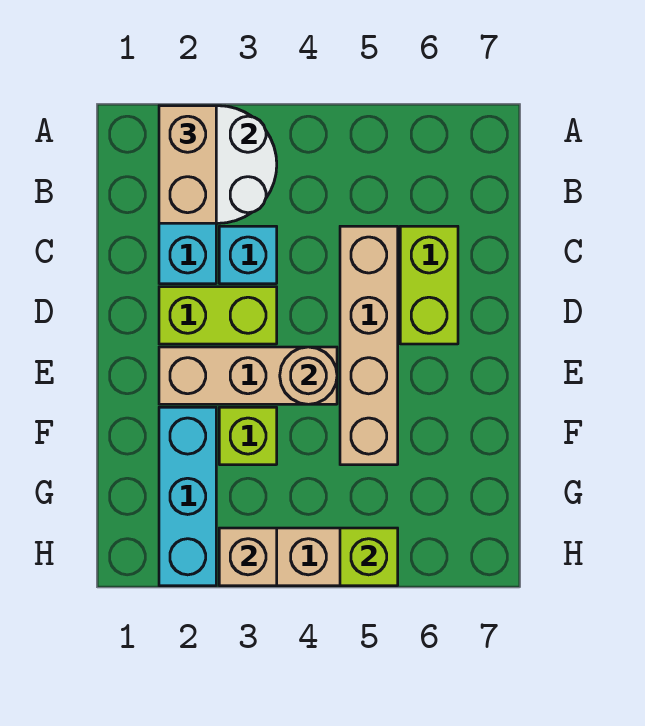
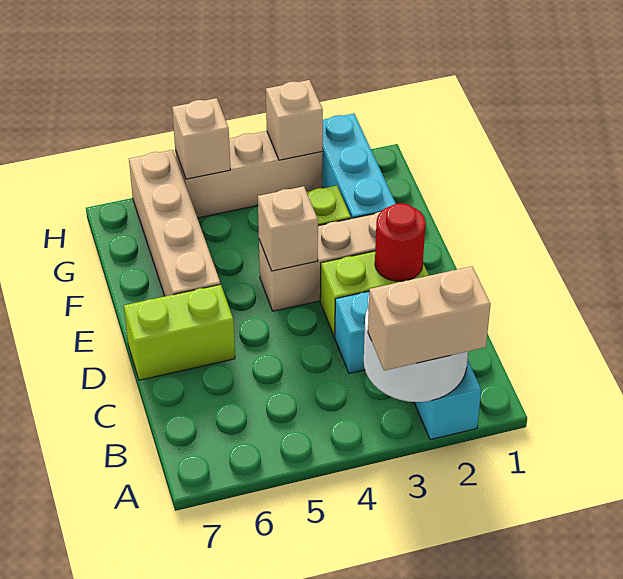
tan 1x2 brick [159,106,216,223] -> tan 1x2 brick turned to [368,266,491,371]
tan 1x4 brick [340,226,398,465] -> tan 1x4 brick moved to [129,150,220,296]
lime 1x2 brick [400,226,458,344] -> lime 1x2 brick turned to [124,284,235,380]
none -> red 1x1 round brick [375,203,426,281]
tan 1x1 round brick [280,347,337,404] -> tan 1x1 brick [258,186,318,271]
lime 1x1 brick [340,528,398,586] -> tan 1x1 brick [172,98,230,179]

